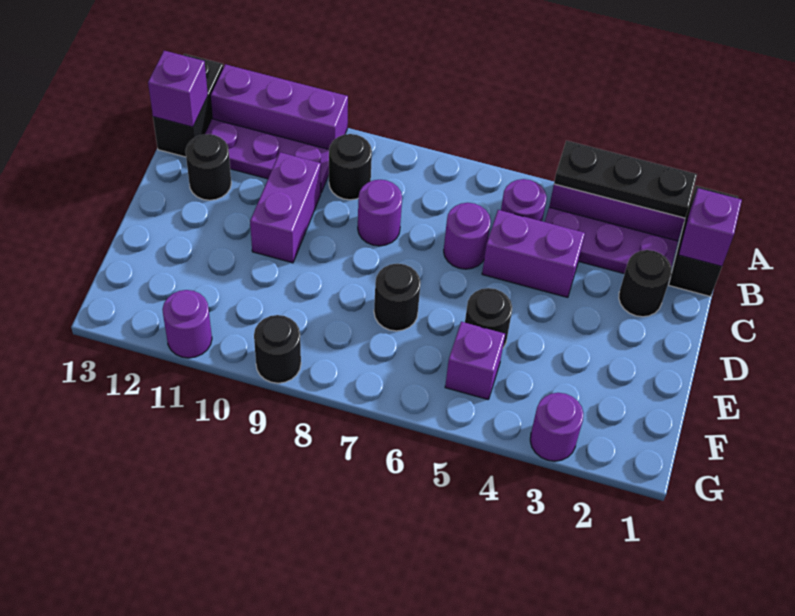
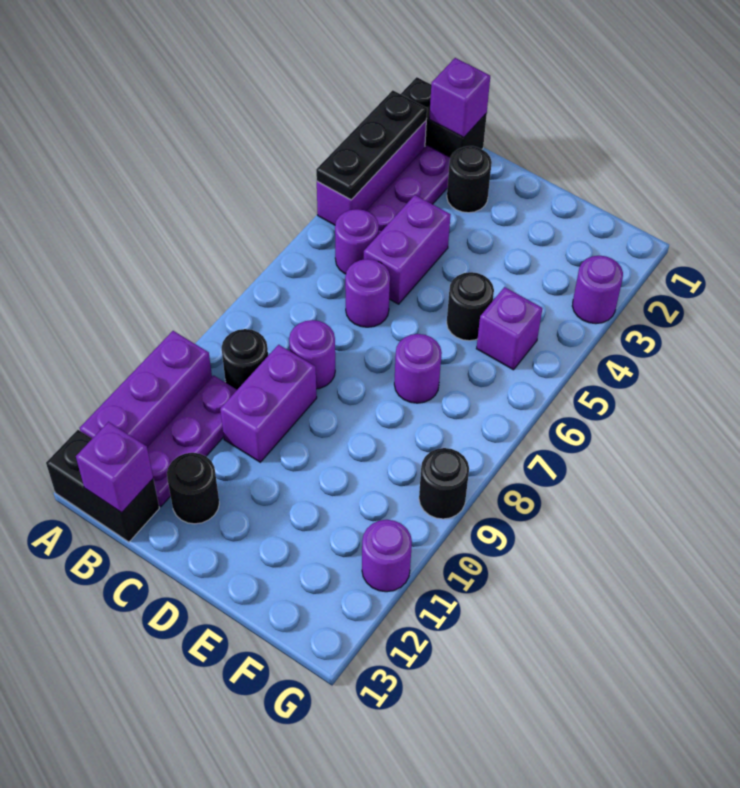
purple 1x2 brick [250,152,321,263] -> purple 1x2 brick turned to [220,345,317,462]
black 1x1 round brick [374,264,421,331] -> purple 1x1 round brick [394,334,442,403]

